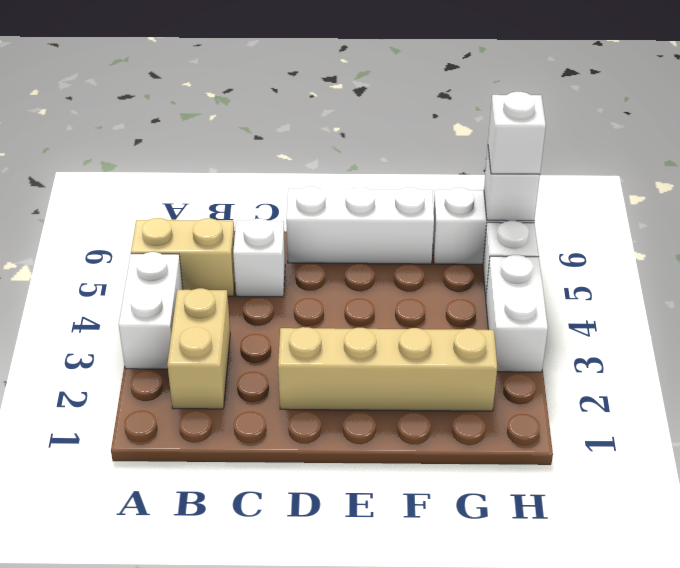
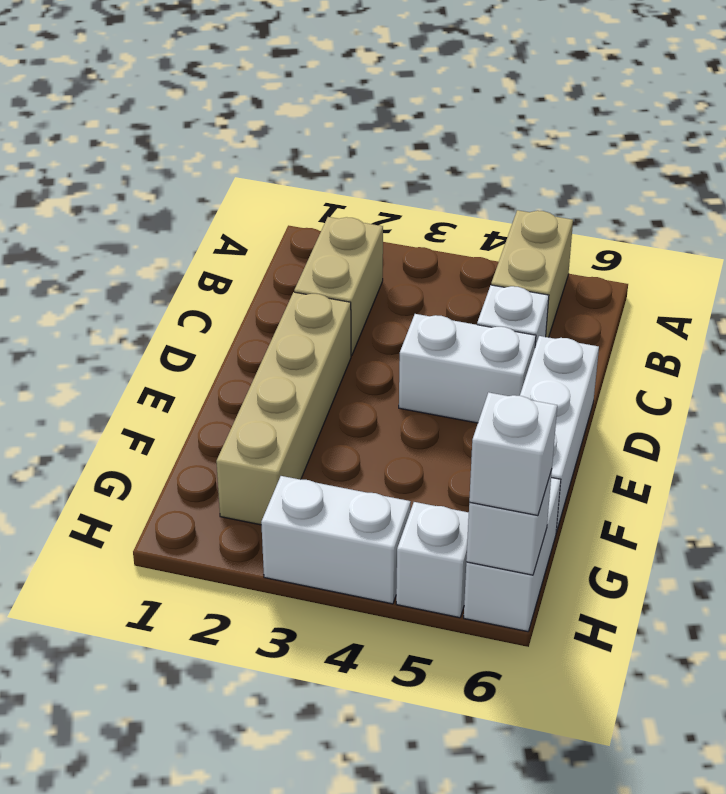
white 1x2 brick [119,252,183,369] -> white 1x2 brick moved to [399,314,536,423]
tan 1x2 brick [167,288,230,409] -> tan 1x2 brick turned to [294,217,383,356]

